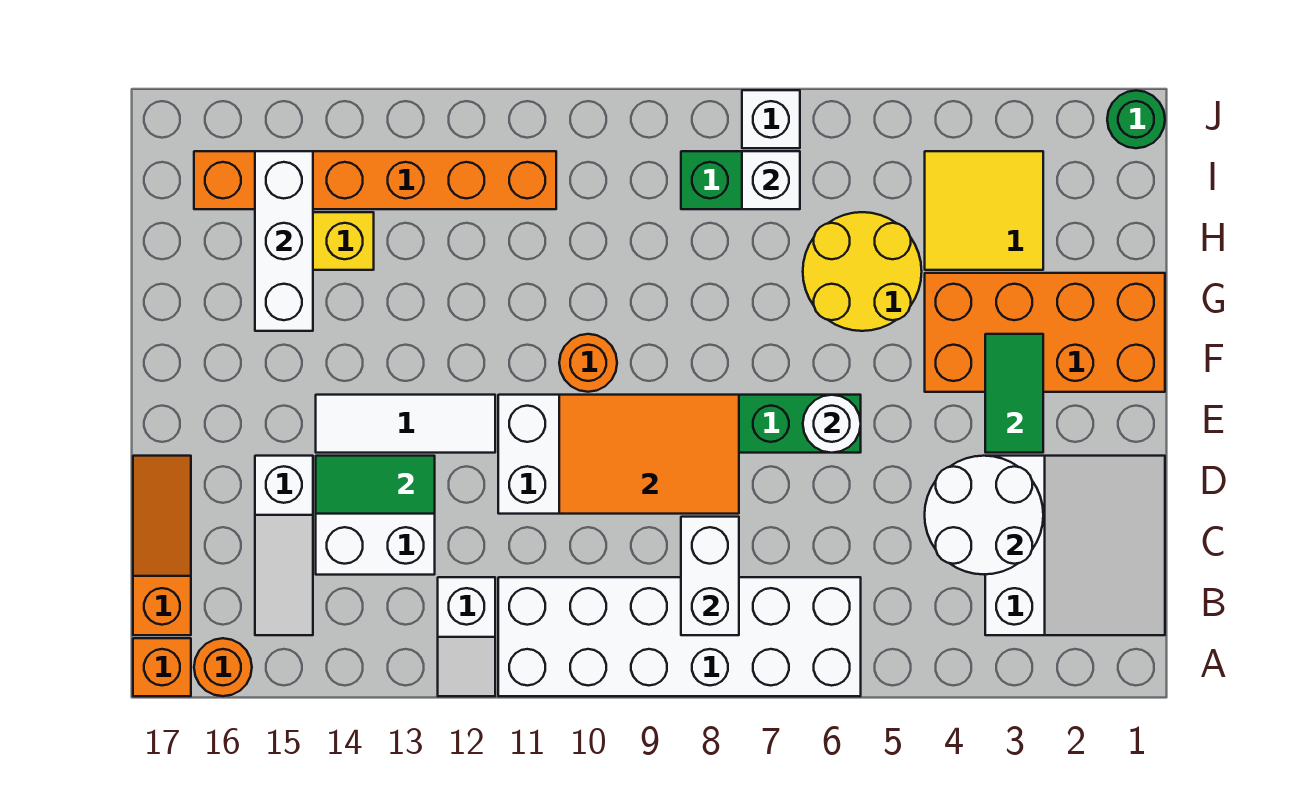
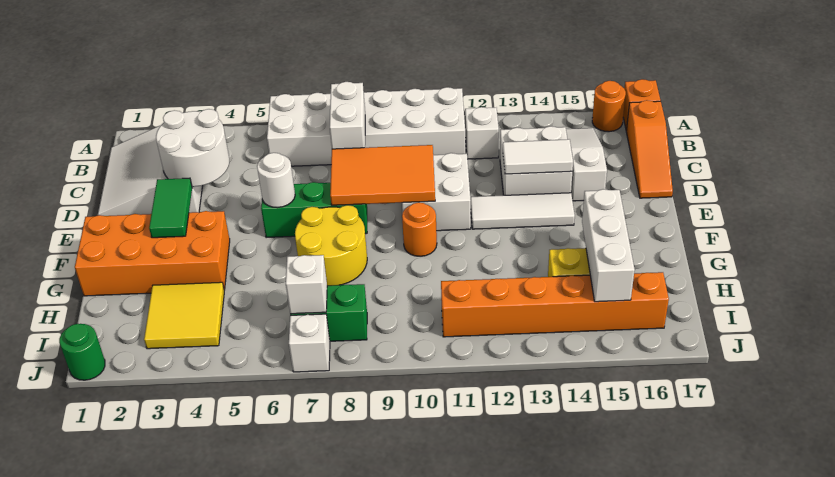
green 1x2 tile [316,456,435,514] -> white 1x2 tile [503,139,573,174]
yellow 2x2 round brick [803,212,922,331] -> yellow 2x2 round brick moved to [295,205,367,286]

